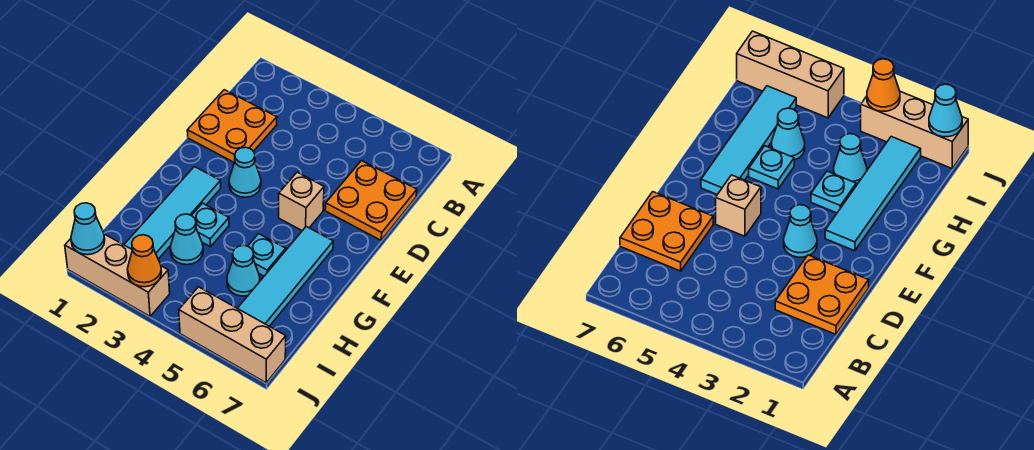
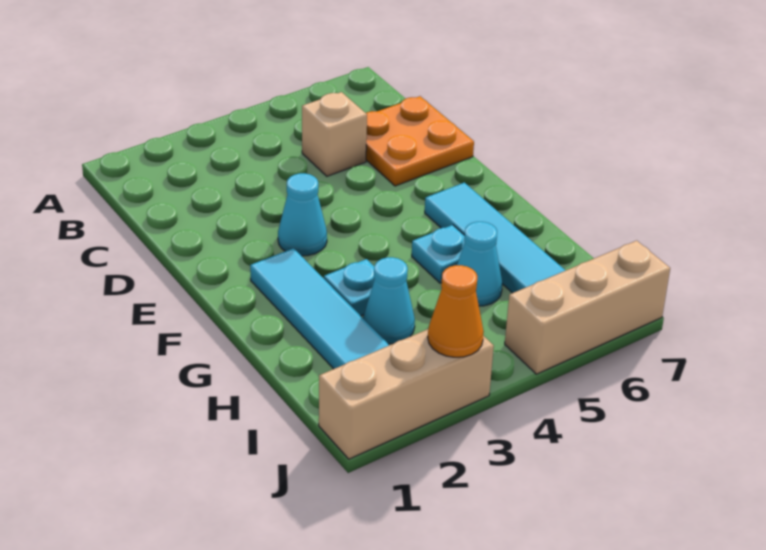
orange 2x2 plate [187,90,277,163] -> none
tan 1x1 brick [279,172,324,231] -> tan 1x1 brick moved to [302,92,367,176]
cyan 1x1 cone [71,203,105,255] -> none

